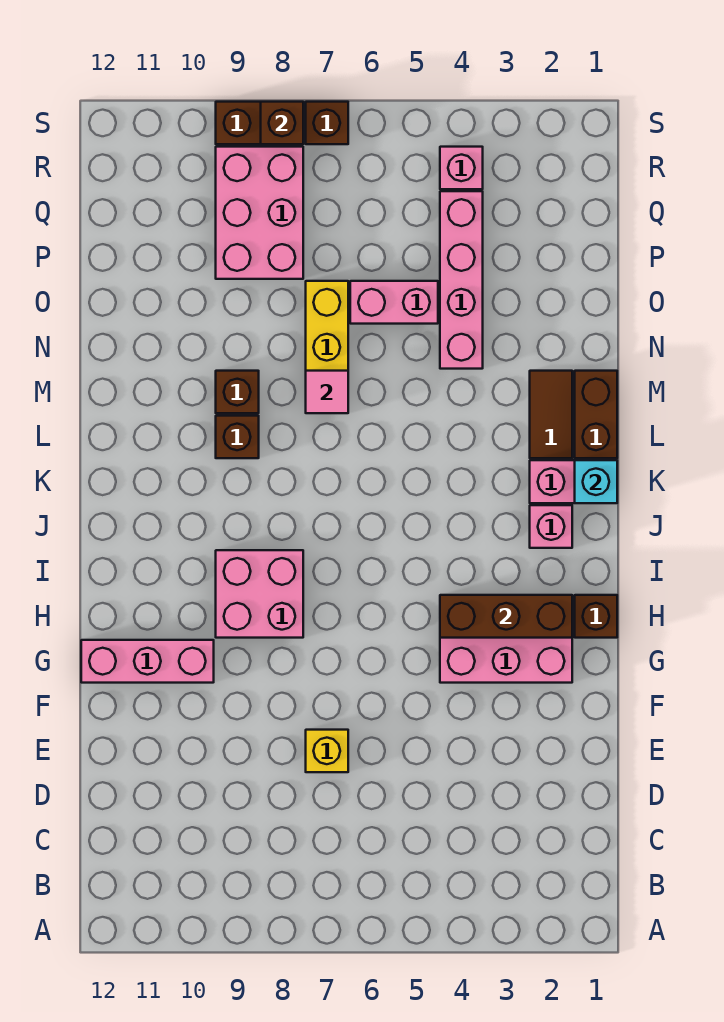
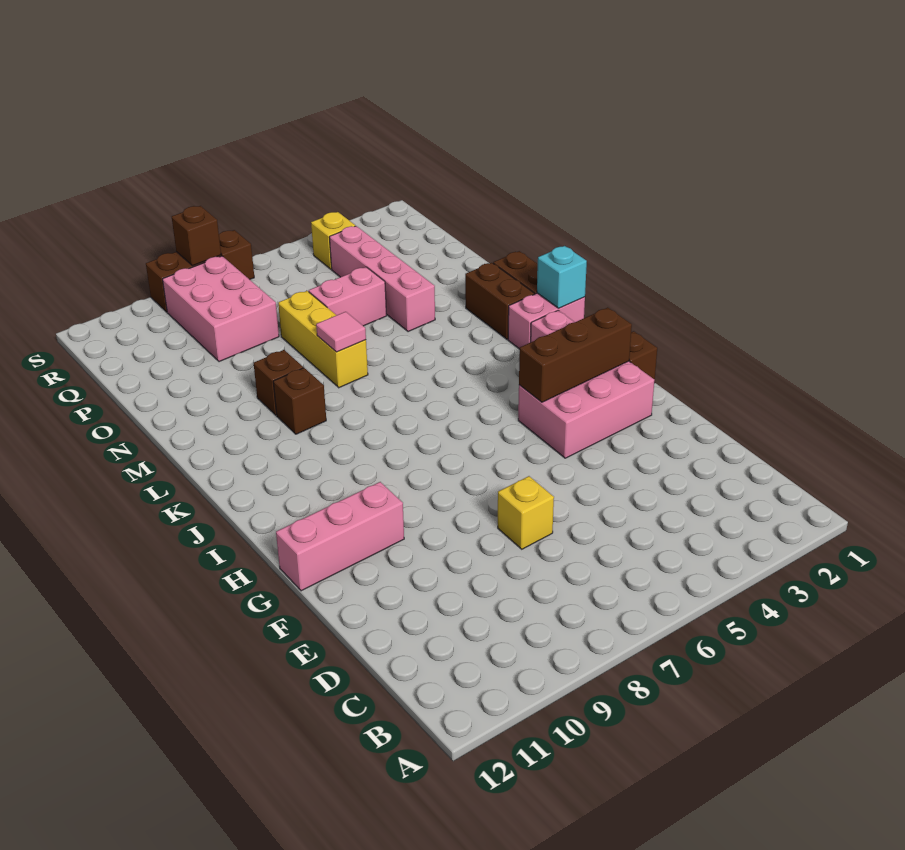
pink 2x2 brick [216,550,303,638] -> none
brown 1x2 tile [530,371,572,458] -> brown 1x2 brick [465,263,534,340]
pink 1x1 brick [440,147,483,189] -> yellow 1x1 brick [311,212,355,269]

